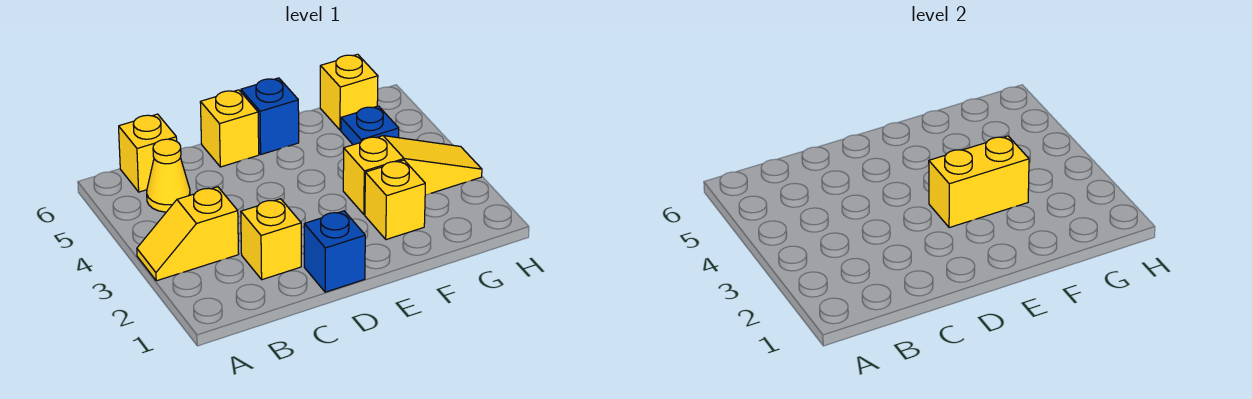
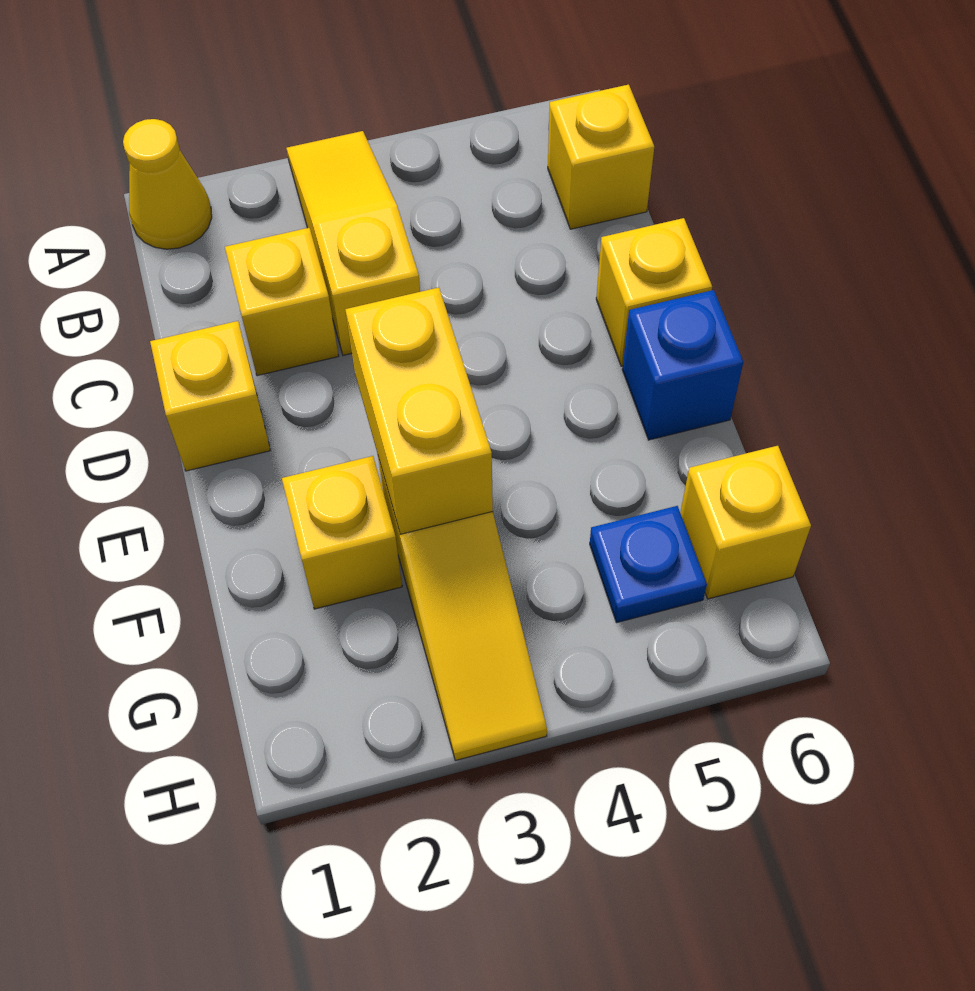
yellow 1x2 slope [137,187,239,281] -> yellow 1x3 slope [286,131,420,355]
yellow 1x1 cone [147,139,190,212] -> yellow 1x1 cone moved to [123,119,212,249]
blue 1x1 brick [304,211,365,292] -> yellow 1x1 brick [150,321,270,471]

